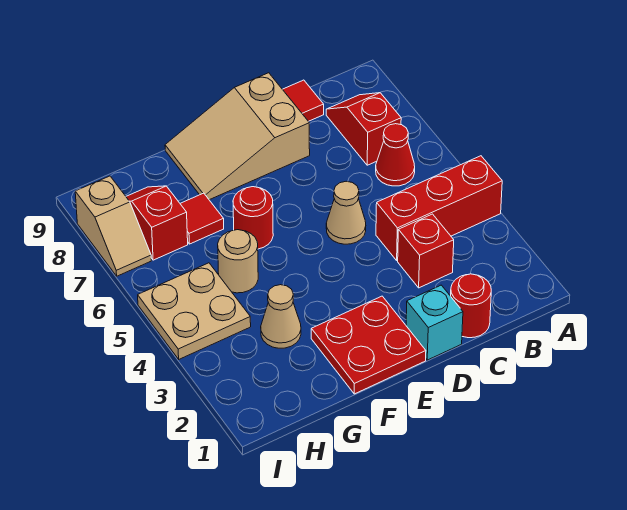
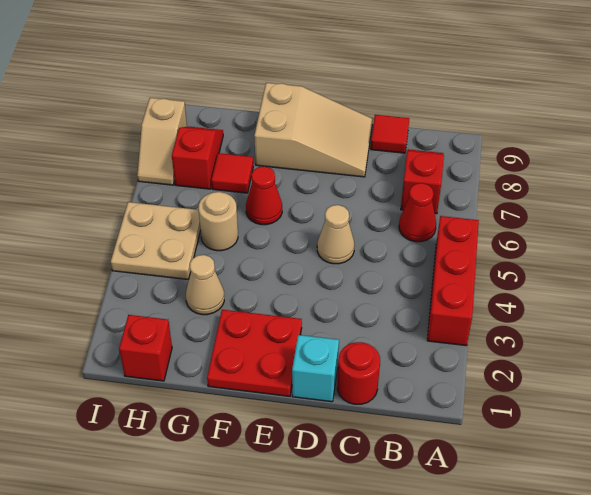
red 1x3 brick [376,156,502,260] -> red 1x3 brick turned to [427,216,479,346]
red 1x1 brick [398,214,454,288] -> red 1x1 brick moved to [119,315,172,381]
tan 2x3 slope [165,73,310,200] -> tan 2x3 slope turned to [254,83,373,177]
red 1x1 round brick [233,187,273,249] -> red 1x1 cone [246,166,282,225]

